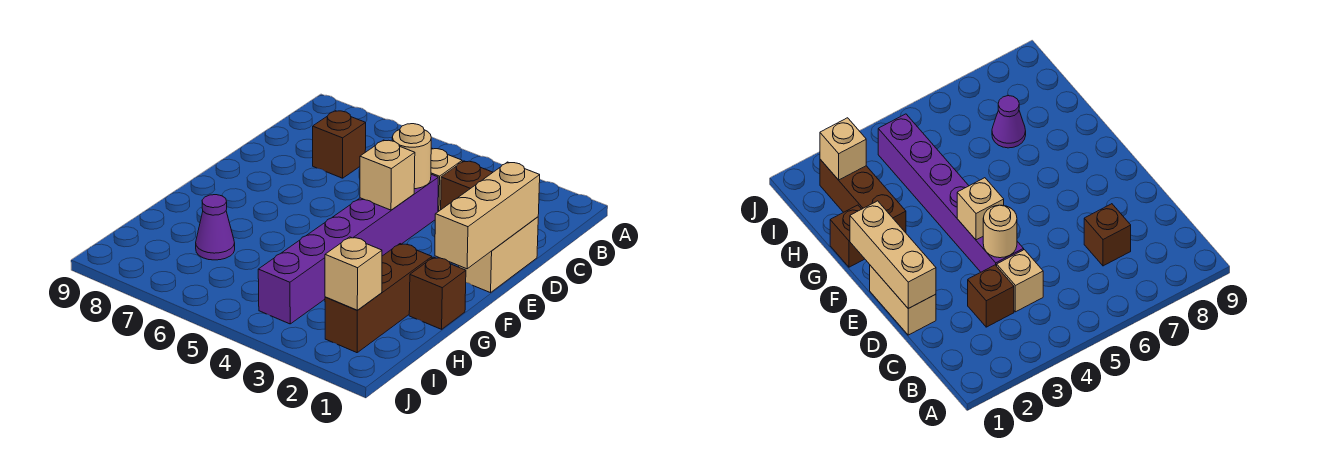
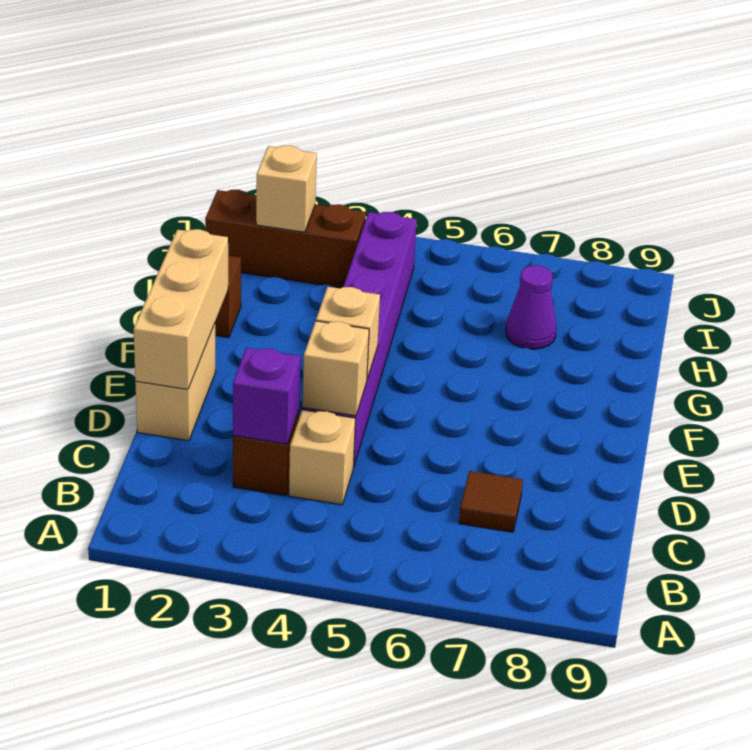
none -> purple 1x1 brick [233,348,300,444]
brown 1x1 brick [313,111,366,178] -> brown 1x1 tile [459,471,523,532]
tan 1x1 round brick [392,124,431,189] -> tan 1x1 brick [303,321,369,416]
brown 1x3 brick [325,244,432,353] -> brown 1x3 brick turned to [205,190,366,288]

